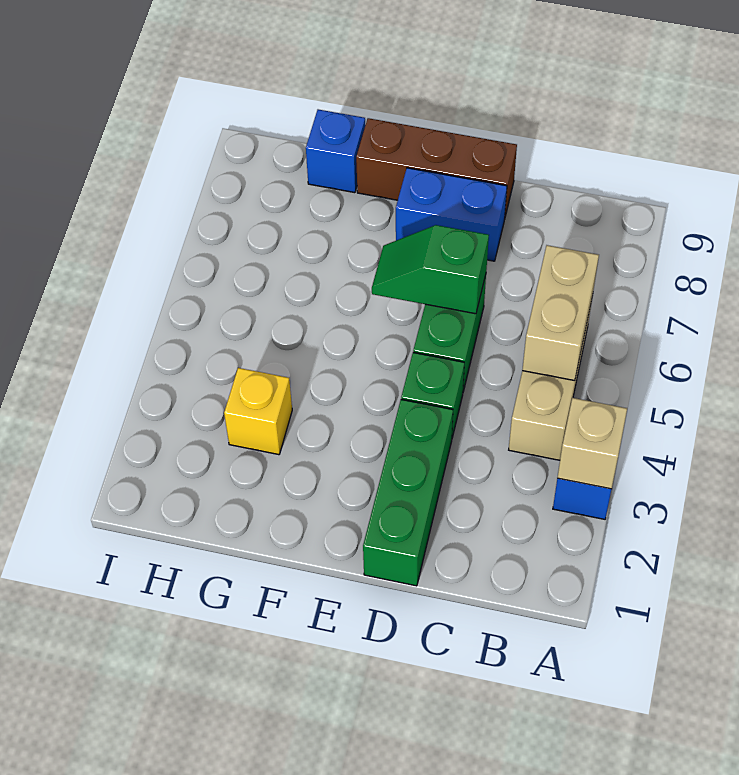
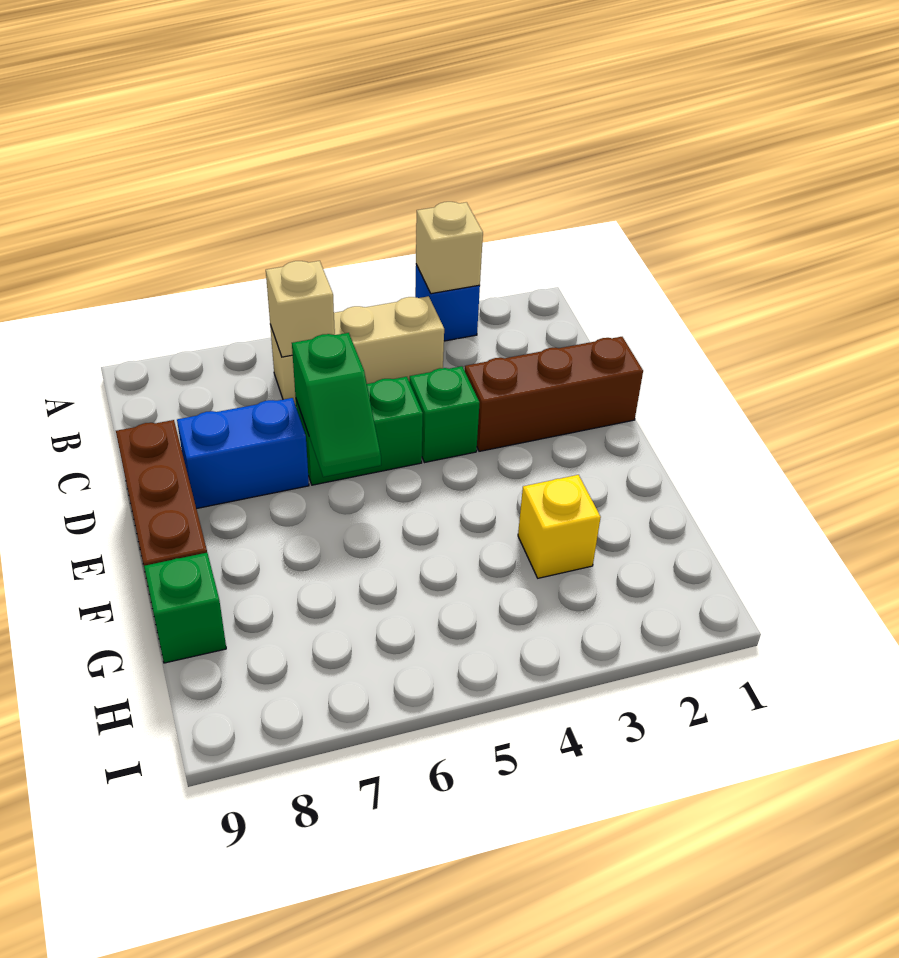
tan 1x2 brick [522,245,599,381] -> tan 1x1 brick [266,261,335,357]
green 1x3 brick [363,400,453,586] -> brown 1x3 brick [465,337,643,451]
blue 1x2 brick [396,168,507,261] -> blue 1x2 brick turned to [177,398,309,509]
blue 1x1 brick [306,109,365,193] -> green 1x1 brick [144,553,226,663]

